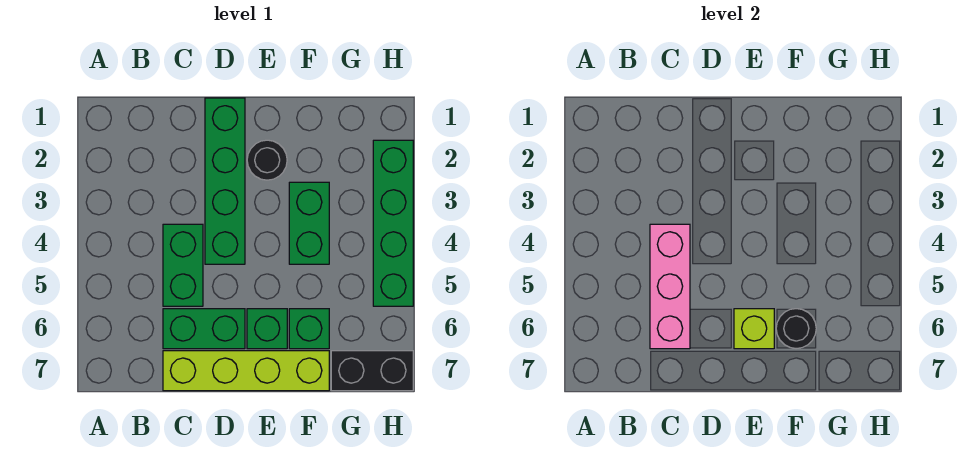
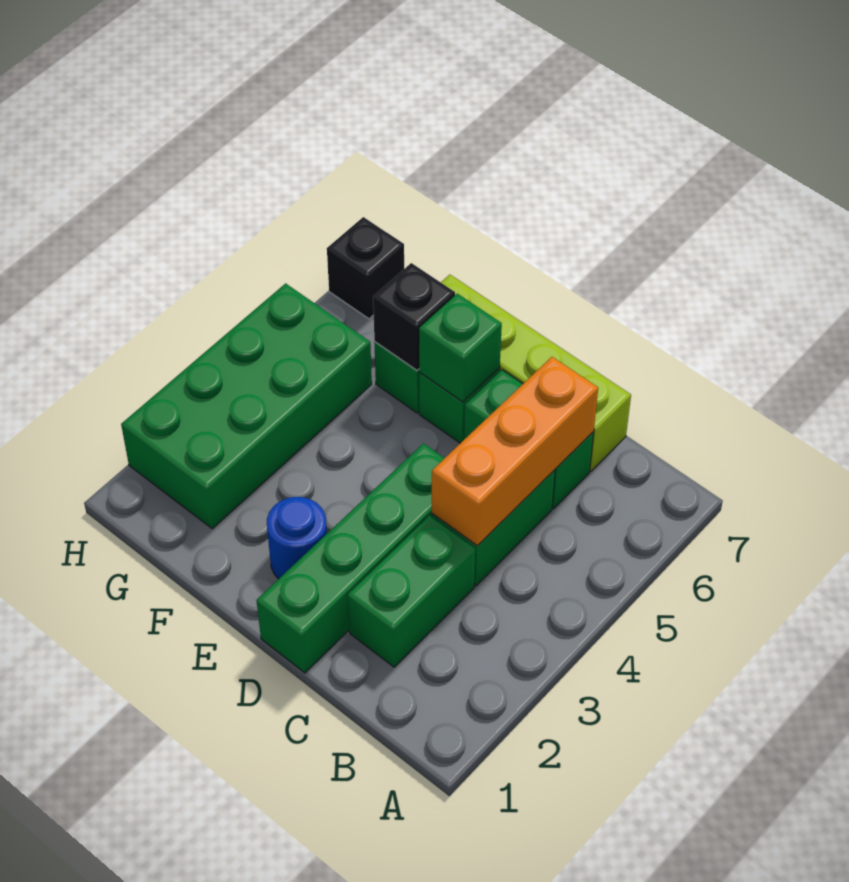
pink 1x3 brick [650,224,690,349] -> orange 1x3 brick [432,357,598,545]
black 1x1 round brick [247,140,287,180] -> blue 1x1 round brick [267,497,327,579]
lime 1x1 brick [734,309,774,349] -> green 1x1 brick [419,294,502,402]
green 1x2 brick [289,182,329,264] -> green 1x2 brick moved to [348,515,475,667]
black 1x1 round brick [776,309,816,349] -> black 1x1 brick [373,263,455,370]
black 1x2 brick [331,351,413,391] -> black 1x1 brick [327,217,404,319]
green 1x4 brick [373,140,413,306] -> green 2x4 brick [121,283,372,529]

